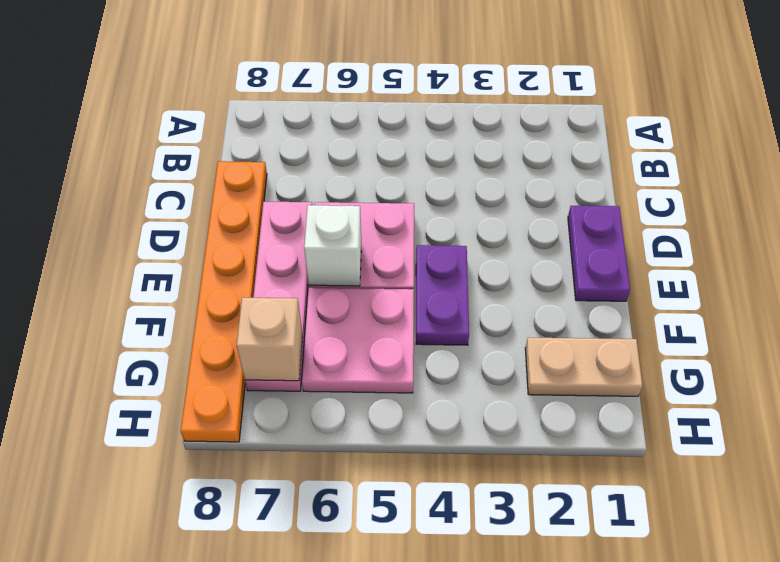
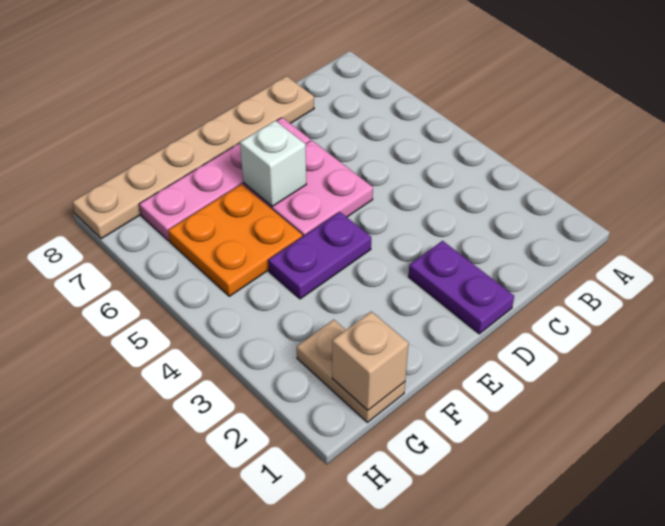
orange 1x6 plate [181,161,267,442] -> tan 1x6 plate [72,76,314,239]
purple 1x2 plate [568,206,630,301] -> purple 1x2 plate turned to [408,241,514,334]
pink 2x2 plate [302,288,414,393] -> orange 2x2 plate [168,184,302,296]
tan 1x1 brick [237,297,302,381] -> tan 1x1 brick moved to [332,311,409,410]

